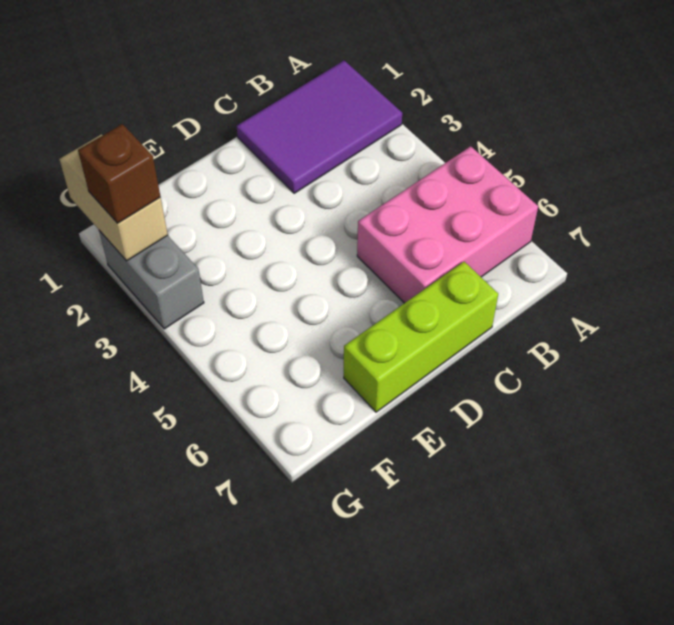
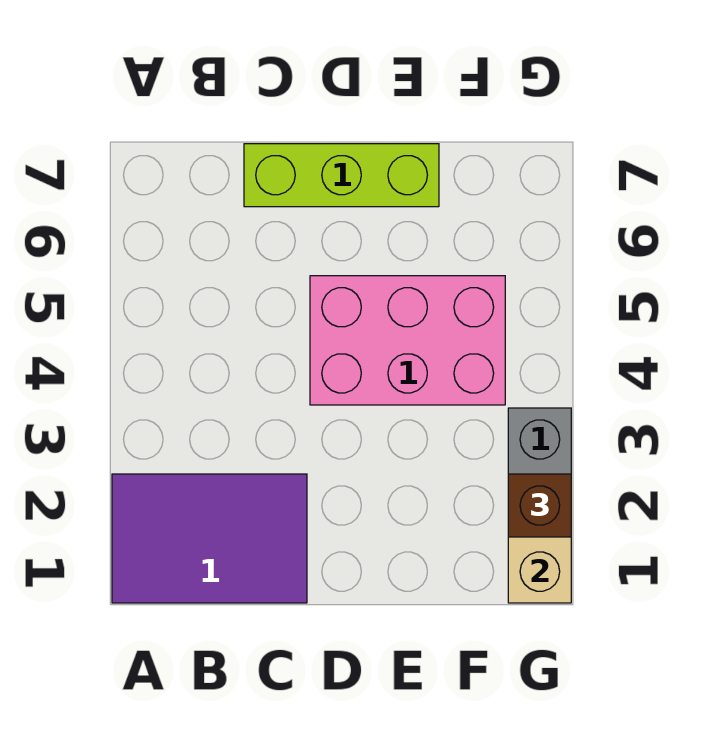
pink 2x3 brick [357,146,538,303] -> pink 2x3 brick moved to [310,276,505,405]

